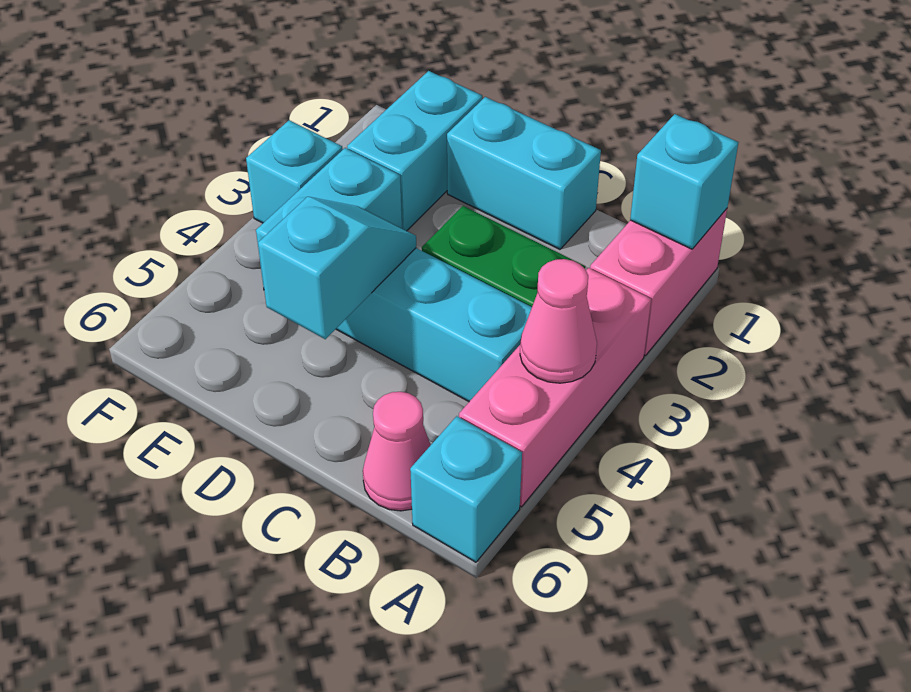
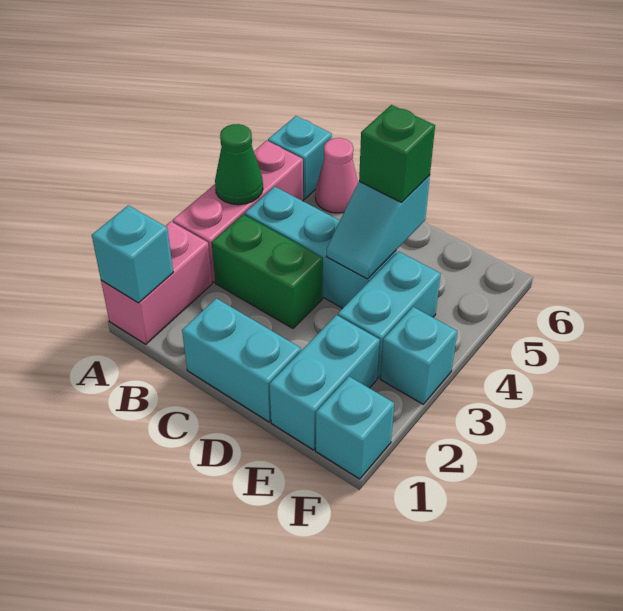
pink 1x1 cone [520,259,597,383] -> green 1x1 cone [215,124,263,205]
none -> green 1x1 brick [359,105,435,202]
none -> cyan 1x1 brick [316,377,394,479]

